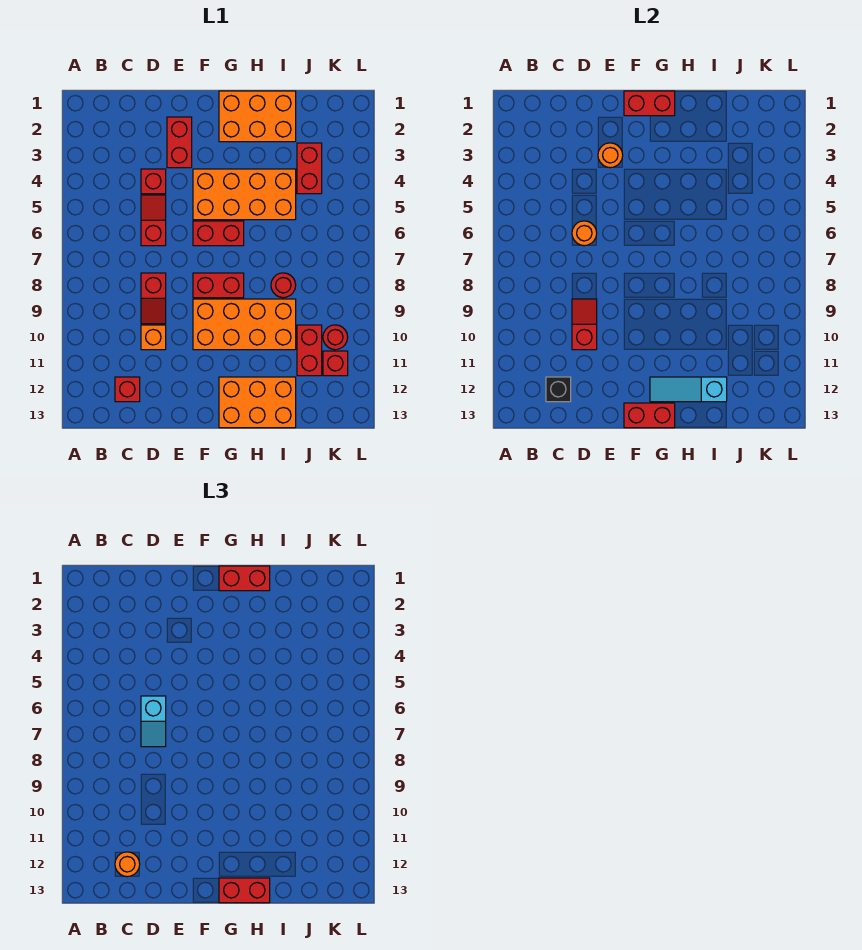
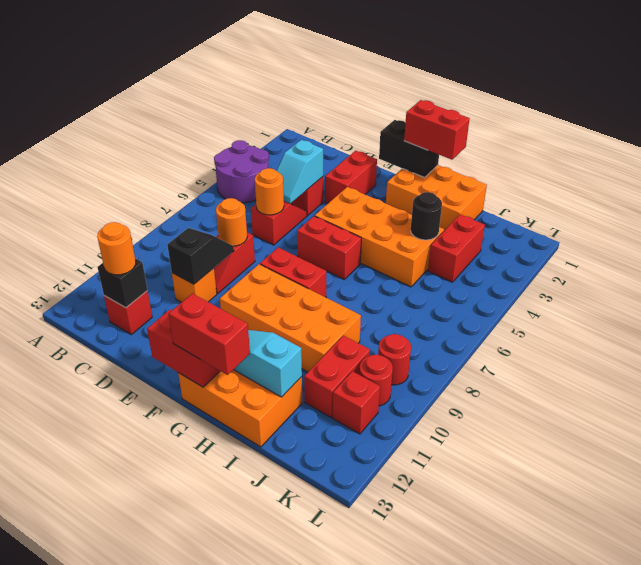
none -> purple 2x2 round brick [214,140,269,203]
cyan 1x2 slope [141,696,166,747] -> cyan 1x2 slope moved to [277,140,323,203]
red 1x2 slope [572,299,597,350] -> black 1x2 slope [167,228,234,284]
orange 1x1 round brick [598,143,623,168] -> orange 1x1 round brick moved to [216,198,247,246]
red 1x2 brick [624,91,675,116] -> black 1x2 brick [379,120,439,177]
none -> black 1x1 round brick [411,192,442,240]
red 1x1 round brick [271,273,296,298] -> red 1x1 round brick moved to [378,334,411,385]

